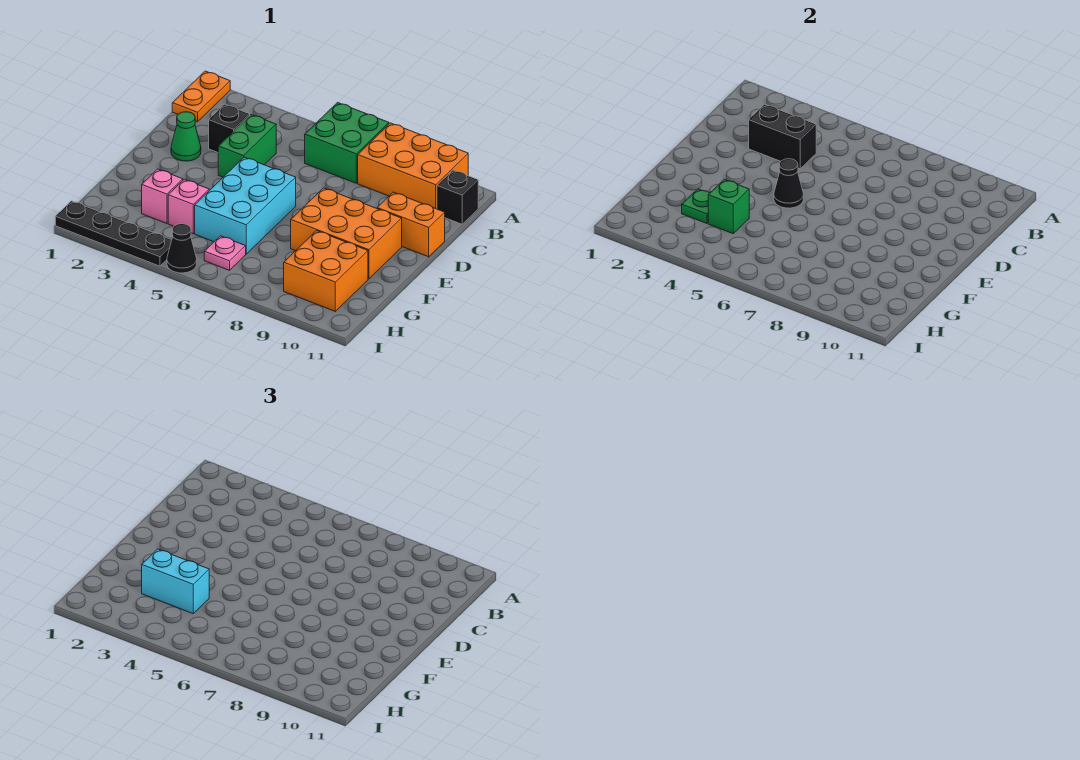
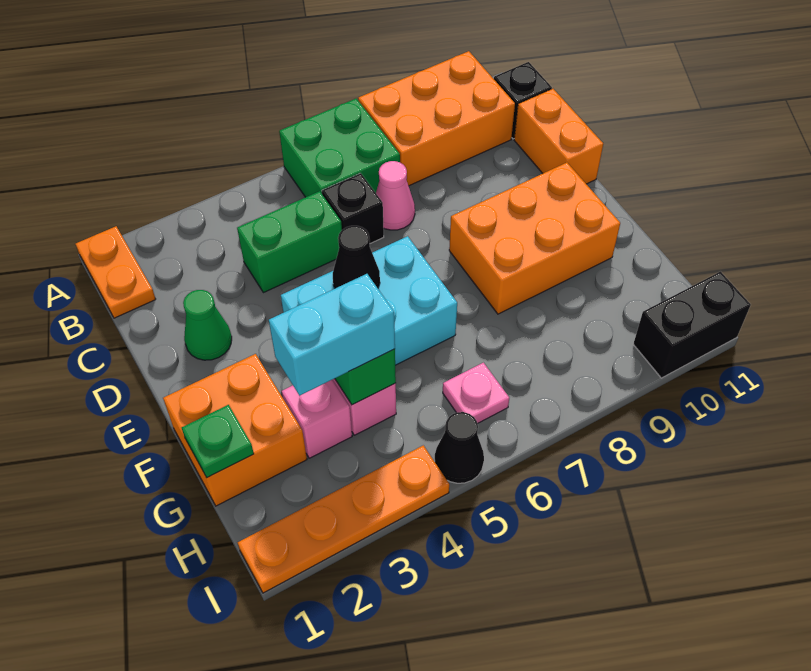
black 1x1 brick [209,104,250,153] -> black 1x1 brick moved to [322,173,384,243]
black 1x2 brick [749,104,816,169] -> black 1x2 brick moved to [633,272,751,378]
green 1x2 brick [218,115,276,177] -> green 1x2 brick turned to [237,191,342,293]
none -> pink 1x1 cone [376,161,415,230]
orange 1x2 brick [377,192,445,257] -> orange 1x2 brick turned to [514,89,603,184]
cyan 2x3 brick [195,157,296,254] -> cyan 2x3 brick turned to [281,236,457,365]
green 1x1 plate [682,189,709,223] -> green 1x1 plate moved to [182,405,254,478]
orange 2x2 brick [284,231,368,311] -> orange 2x2 brick moved to [163,354,307,506]
black 1x4 plate [55,201,172,266] -> orange 1x4 plate [238,445,449,593]

